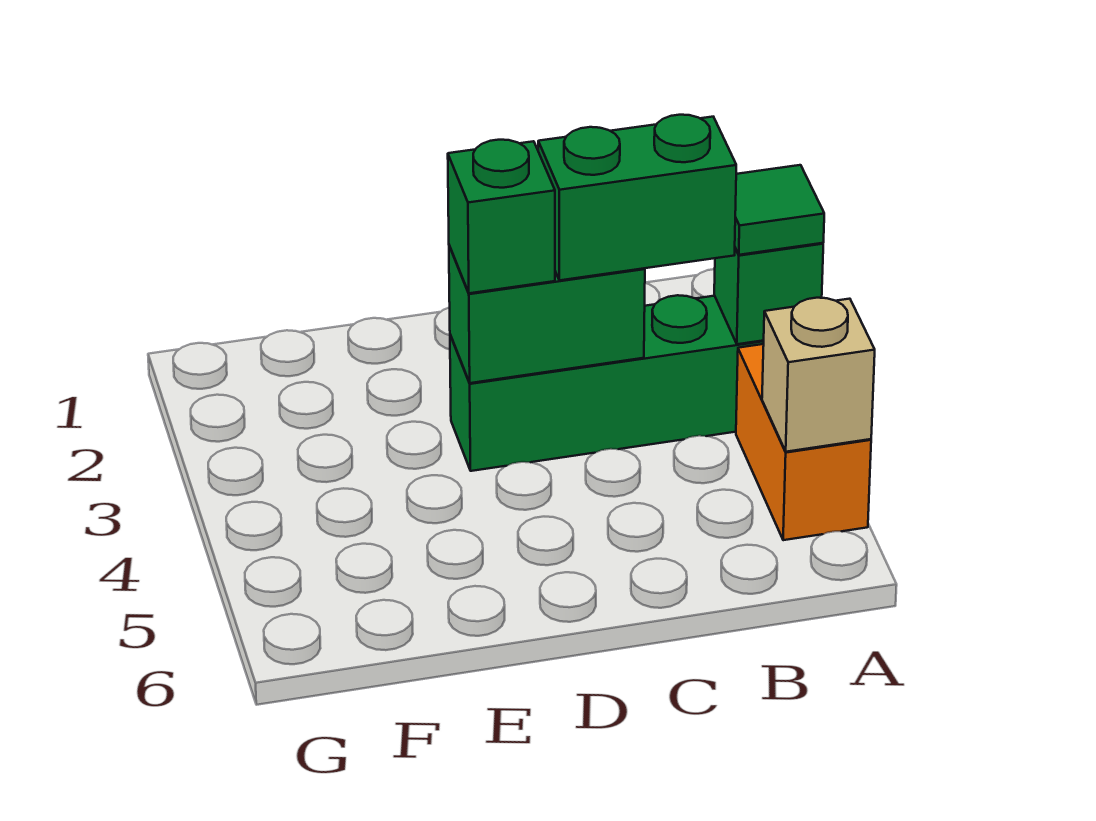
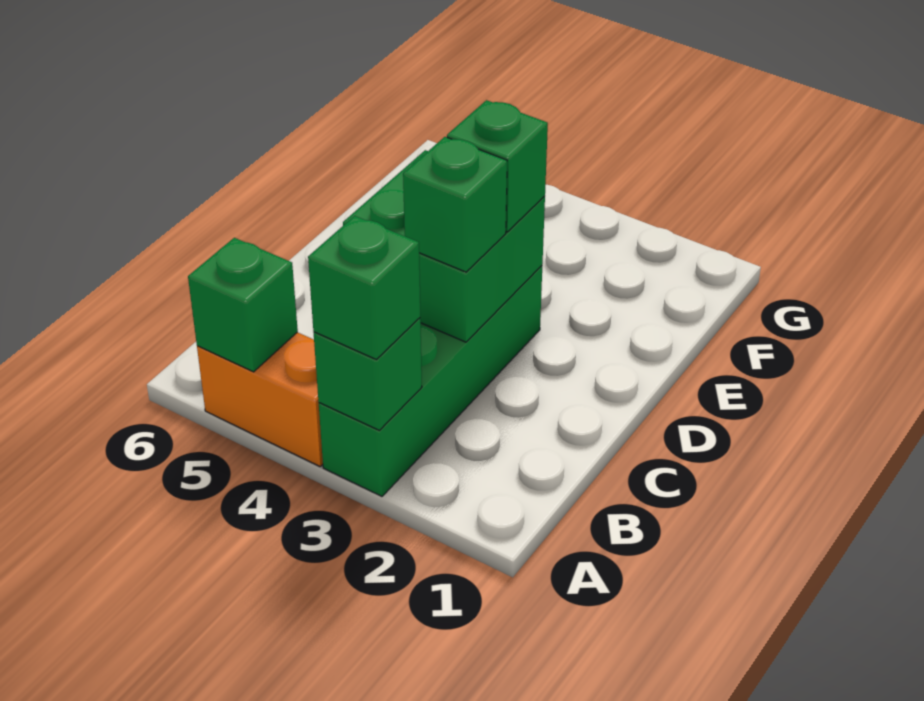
green 1x1 tile [735,165,824,255] -> green 1x1 brick [308,216,420,359]
tan 1x1 brick [762,298,875,452] -> green 1x1 brick [188,238,298,372]
green 1x2 brick [538,115,736,280] -> green 1x1 brick [403,137,507,272]
green 1x2 brick [449,246,645,383] -> green 2x2 brick [343,150,545,342]

